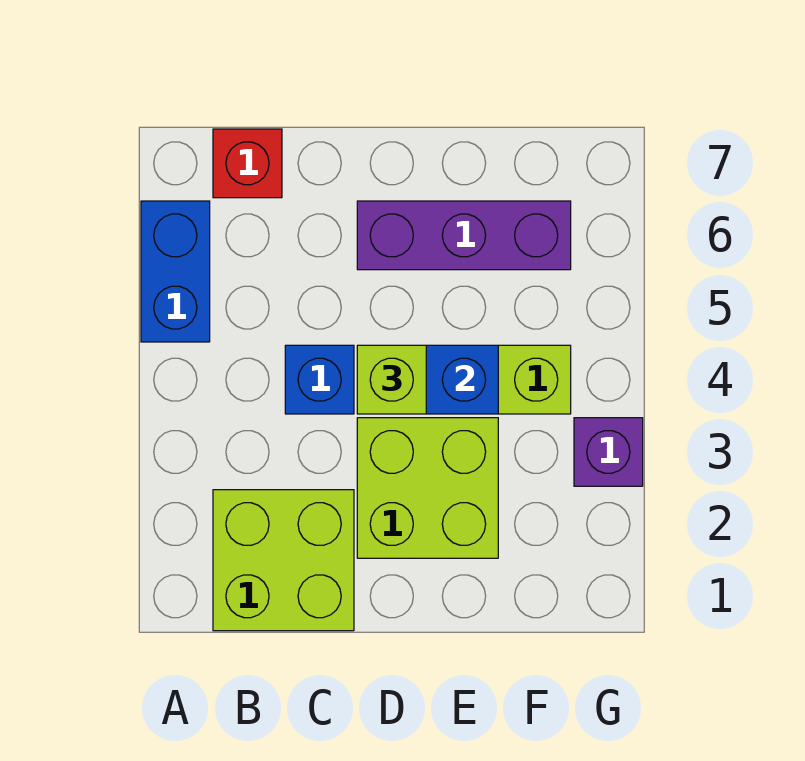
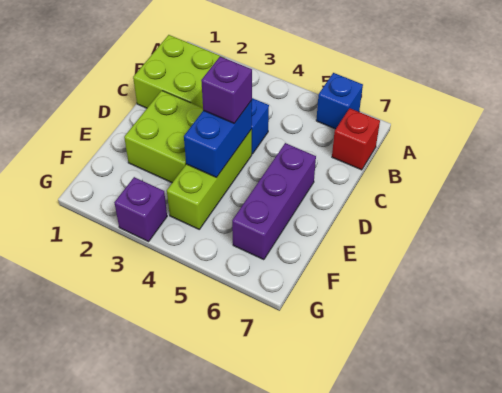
blue 1x2 brick [141,201,210,342] -> blue 1x1 brick [316,73,363,129]
lime 1x1 brick [357,345,426,414] -> purple 1x1 brick [201,56,252,123]

